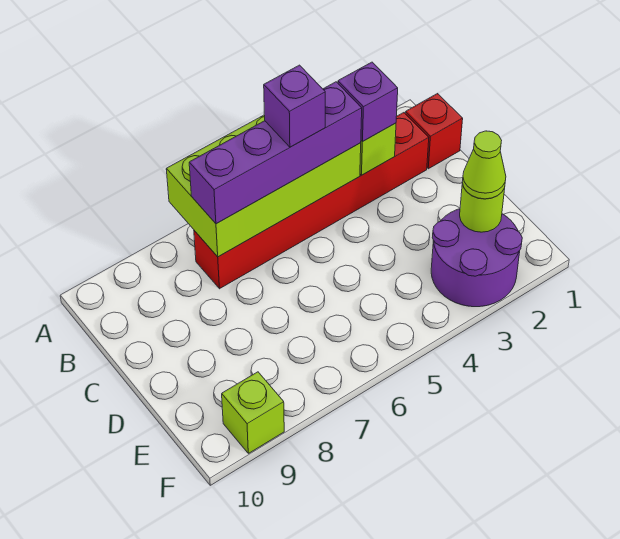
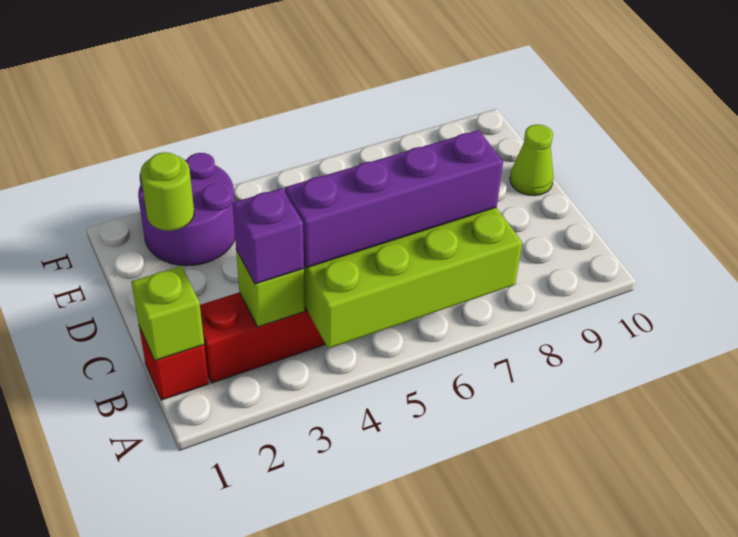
purple 1x1 brick [264,65,325,147] -> none
lime 1x1 cone [462,131,506,199] -> lime 1x1 cone moved to [510,124,554,196]
lime 1x1 brick [222,372,284,453] -> lime 1x1 brick moved to [131,266,204,361]

